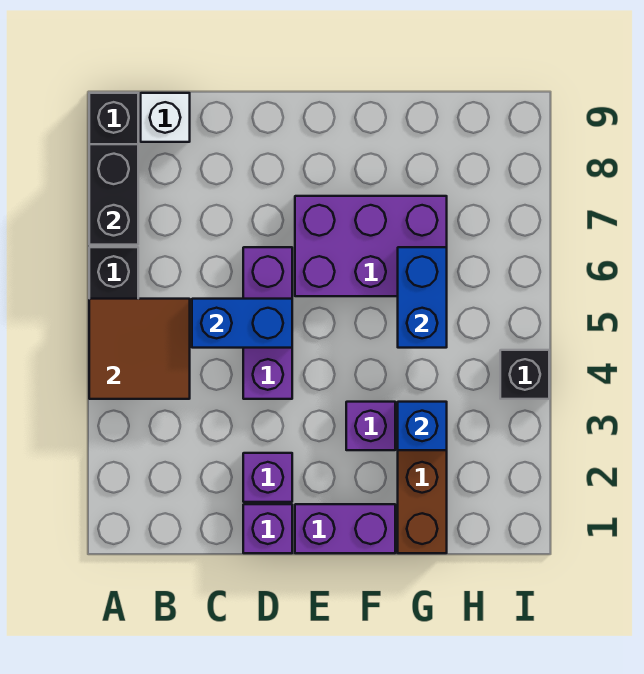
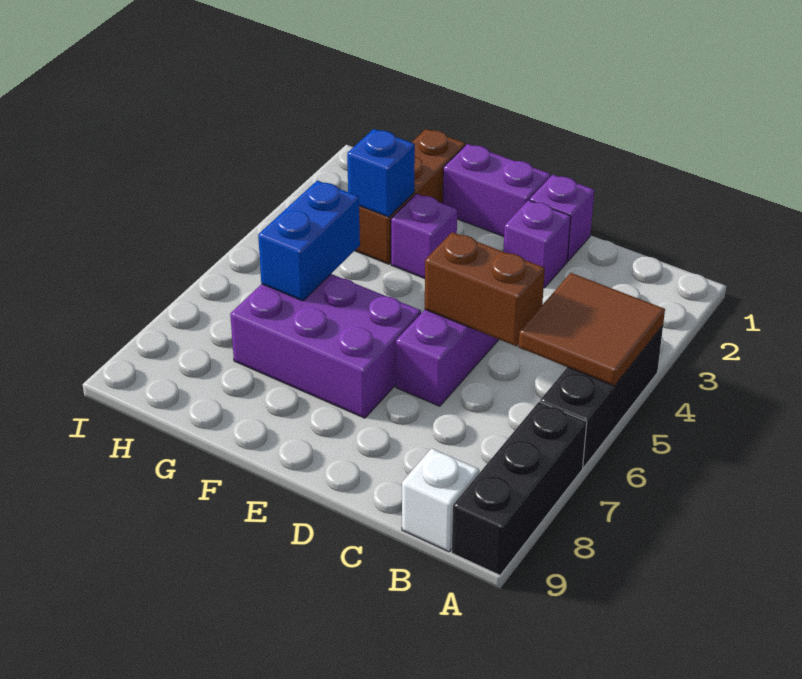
black 1x2 brick [89,144,138,245] -> none
blue 1x2 brick [192,299,292,348] -> brown 1x2 brick [425,232,545,346]
black 1x1 brick [500,350,549,399] -> none

